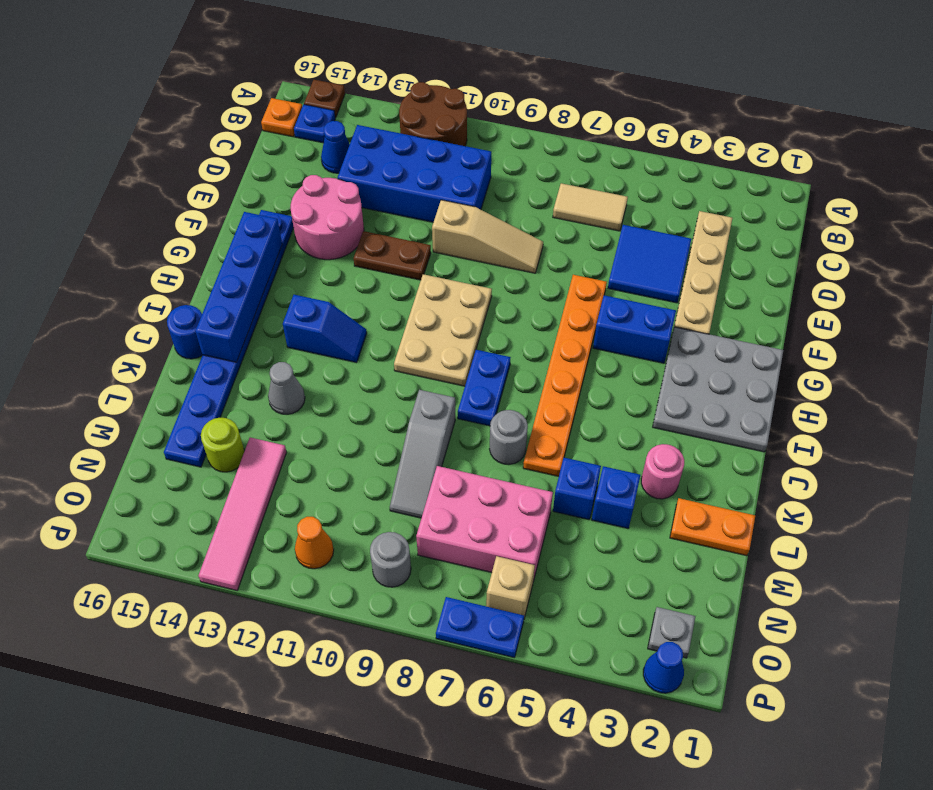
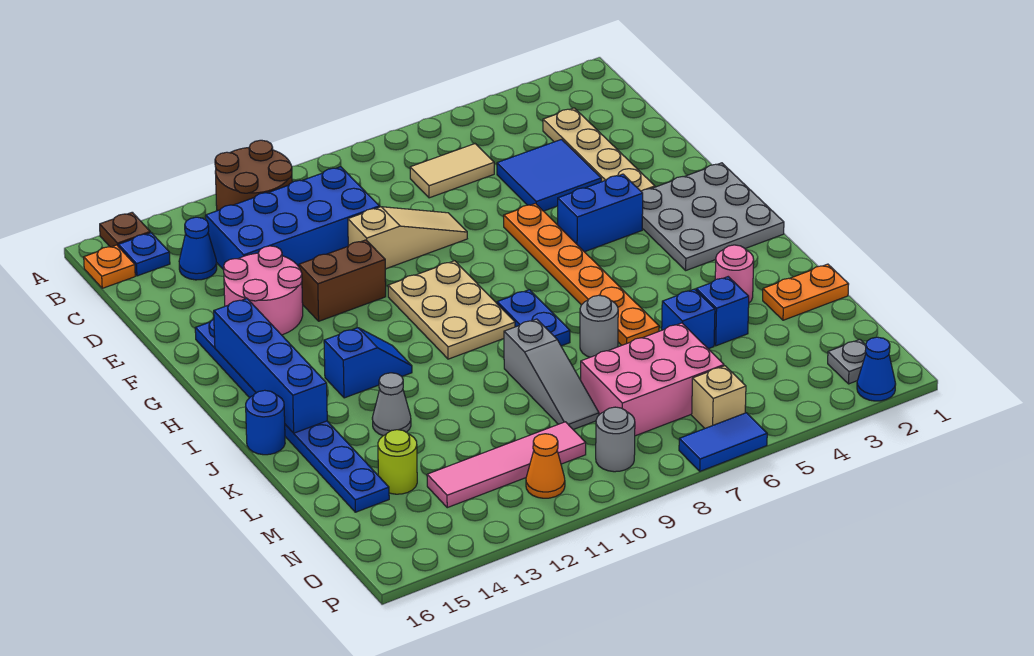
brown 1x2 plate [354,231,431,280] -> brown 1x2 brick [299,240,386,321]
pink 1x4 tile [198,438,287,590] -> pink 1x4 tile turned to [427,422,586,508]
blue 1x2 plate [436,597,524,658] -> blue 1x2 tile [679,413,767,471]

